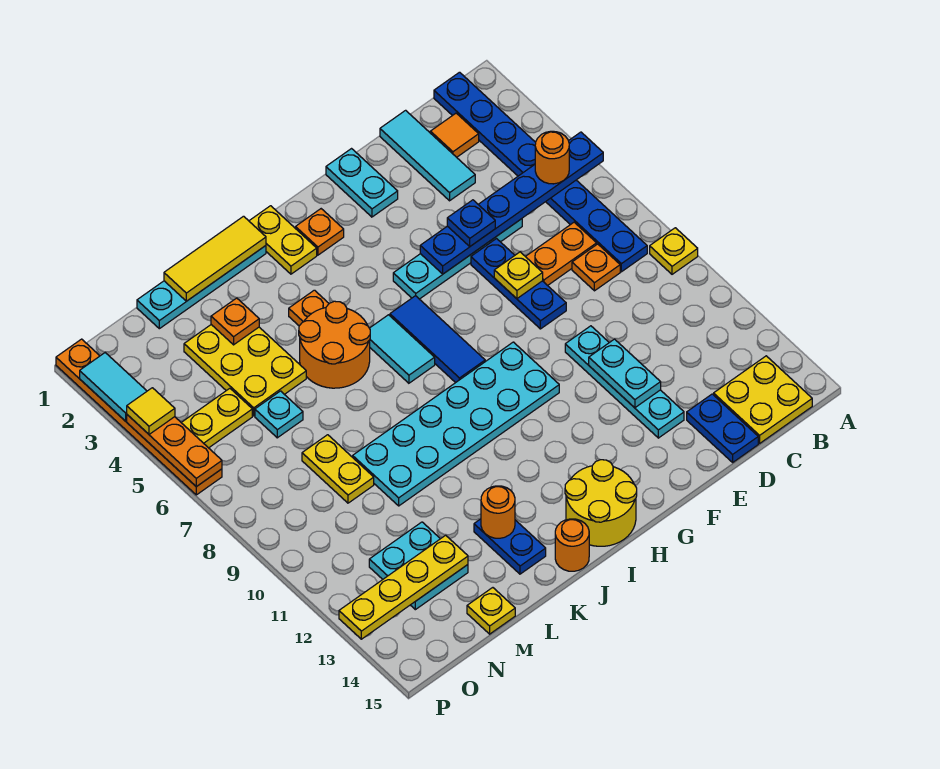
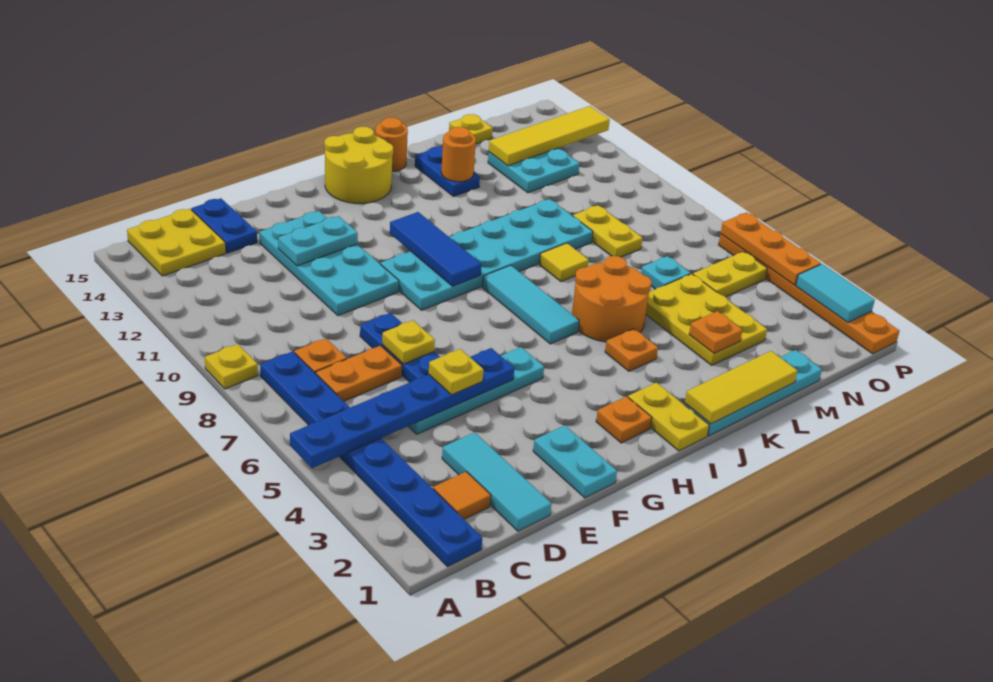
orange 1x1 round brick [535,131,569,184] -> none
blue 1x1 plate [447,200,495,246] -> yellow 1x1 plate [429,349,483,395]
cyan 1x4 plate [565,326,684,438] -> cyan 2x4 plate [259,211,399,316]
cyan 1x2 plate [589,339,661,408] -> cyan 1x2 plate turned to [278,216,358,266]
blue 1x3 tile [390,296,485,383] -> blue 1x3 tile moved to [390,212,482,286]
cyan 1x2 tile [370,315,435,383] -> cyan 1x3 tile [482,265,579,344]
yellow 1x4 plate [339,535,468,639] -> yellow 1x4 tile [489,106,610,166]
yellow 1x1 tile [127,388,175,434] -> yellow 1x1 tile moved to [539,243,589,282]

